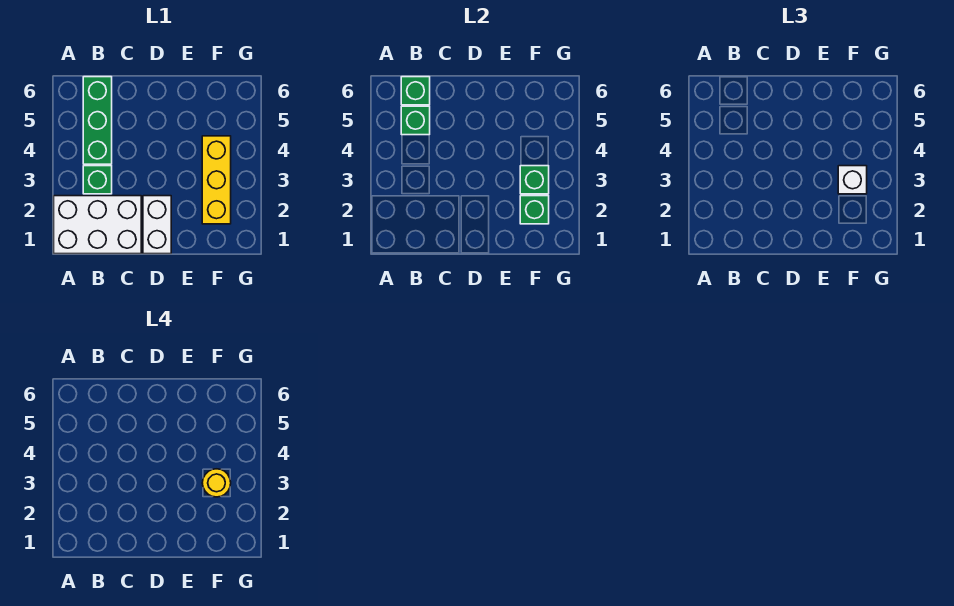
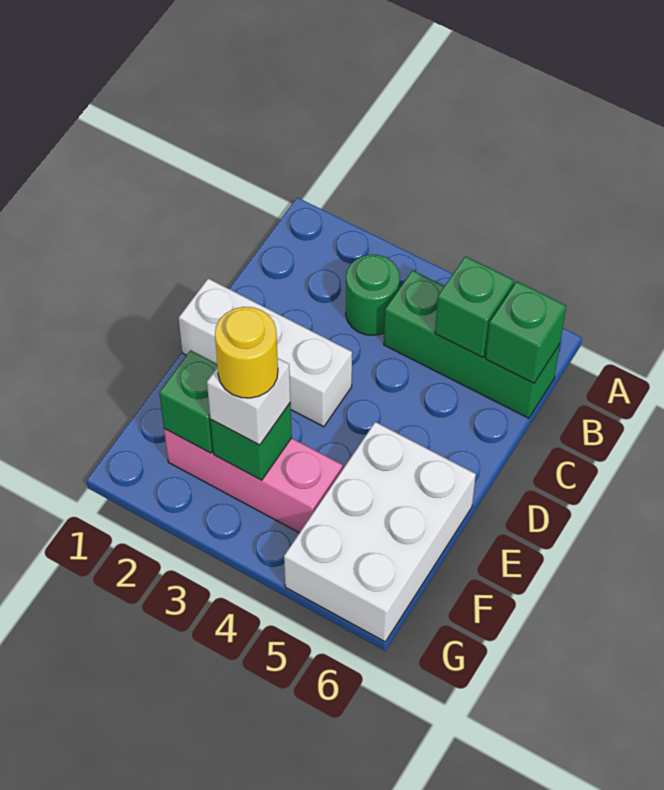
white 2x3 brick [54,196,141,254] -> white 2x3 brick moved to [284,422,476,642]
green 1x1 brick [83,166,112,194] -> green 1x1 round brick [346,254,400,335]
white 1x2 brick [143,196,171,254] -> white 1x3 brick [179,279,352,427]
yellow 1x3 brick [202,136,231,224] -> pink 1x3 brick [164,429,343,533]

